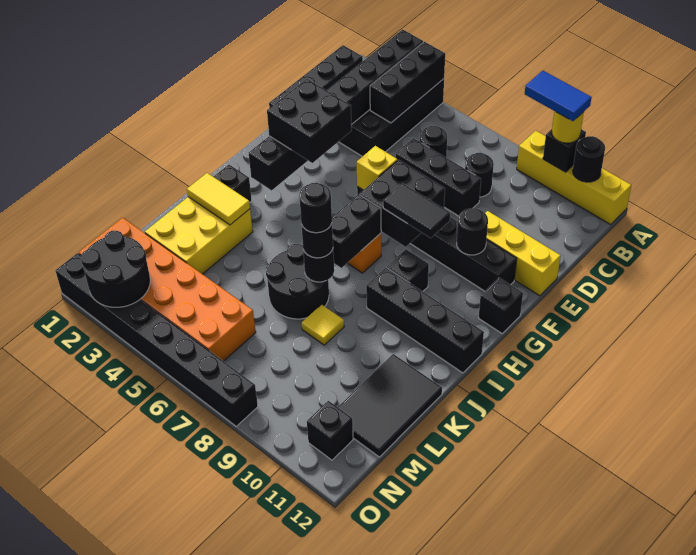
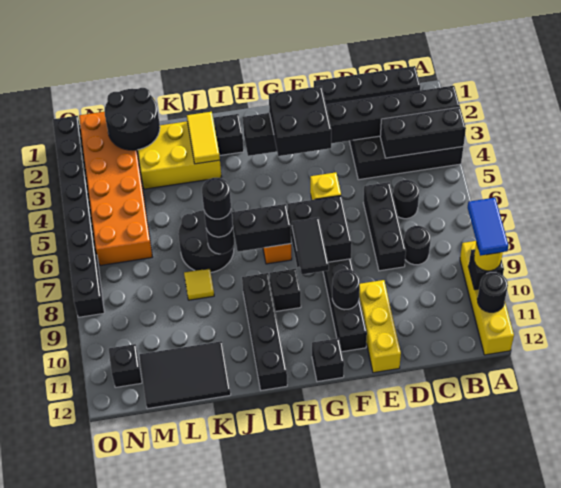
black 2x2 round brick [81,231,150,307] -> black 2x2 round brick moved to [104,88,160,150]

